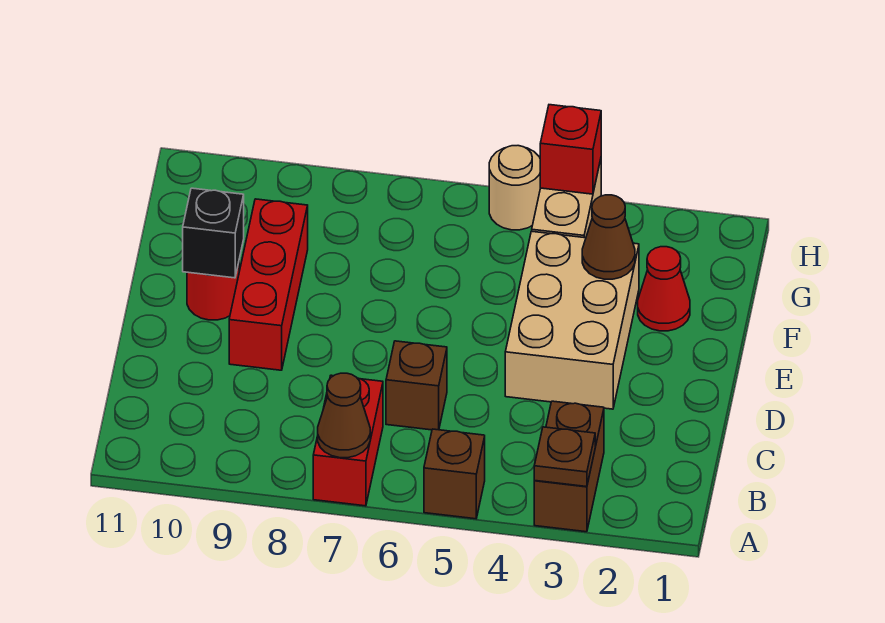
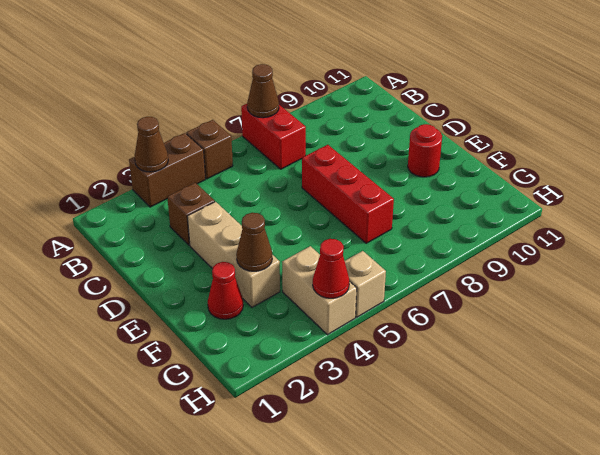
brown 1x2 brick [534,401,604,532] -> brown 1x2 brick turned to [129,133,205,207]
brown 1x1 plate [534,427,595,487] -> brown 1x1 cone [135,117,168,172]
brown 1x1 brick [386,341,447,430] -> brown 1x1 brick moved to [167,183,215,245]
tan 2x3 brick [505,231,639,409] -> tan 1x3 brick [187,202,280,307]
red 1x3 brick [229,199,308,370] -> red 1x3 brick moved to [302,145,394,243]
black 1x1 brick [183,188,244,278] -> none
red 1x1 brick [540,105,601,194] -> red 1x1 cone [313,239,349,298]
tan 1x1 round brick [489,146,540,230] -> tan 1x1 brick [345,251,386,317]

